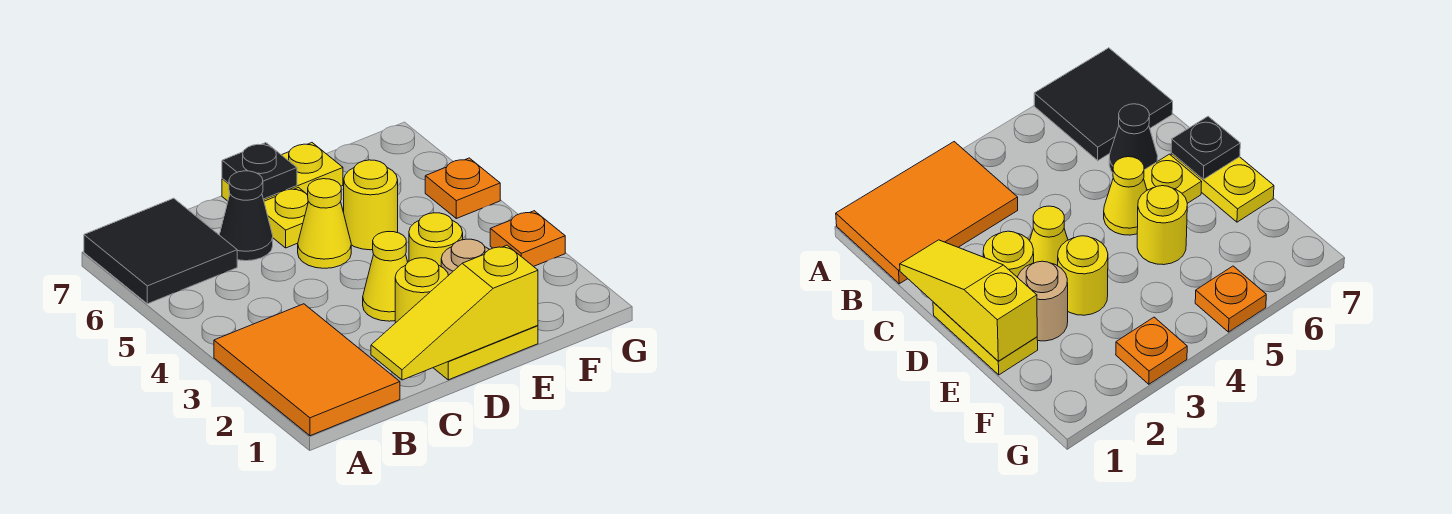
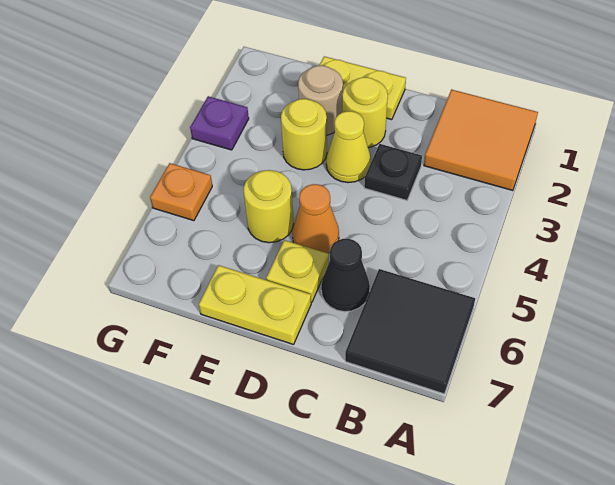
orange 2x3 tile [214,304,400,436] -> orange 2x2 tile [424,90,538,191]
yellow 1x3 slope [371,245,538,380] -> none
yellow 1x1 cone [298,179,351,268] -> orange 1x1 cone [292,184,339,253]
black 1x1 plate [222,143,297,199] -> black 1x1 plate moved to [364,144,422,200]
orange 1x1 plate [490,211,565,267] -> purple 1x1 plate [190,96,249,150]

